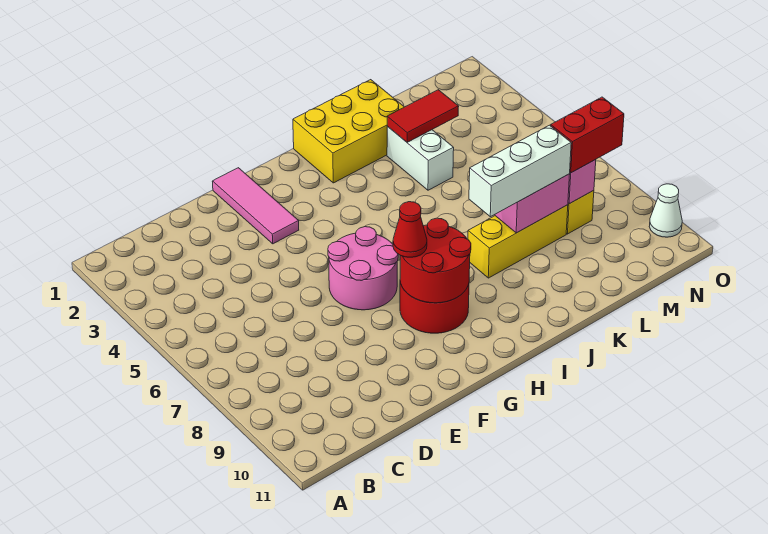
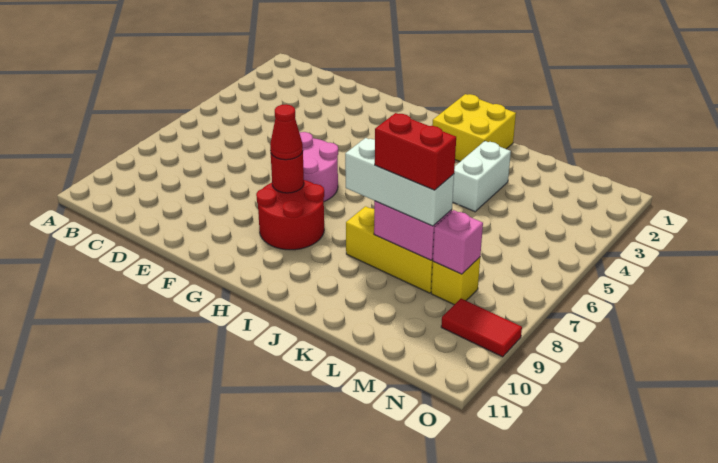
pink 1x3 tile [212,168,299,244] -> none
red 2x2 round brick [400,218,471,303] -> red 1x1 round brick [271,151,304,193]
yellow 2x3 brick [293,80,404,183] -> yellow 2x2 brick [432,94,516,161]
red 1x2 tile [387,90,459,142] -> red 1x2 tile moved to [441,299,522,357]
red 1x2 brick [551,97,624,173] -> red 1x2 brick moved to [375,113,456,190]
white 1x1 cone [649,184,682,237] -> none

